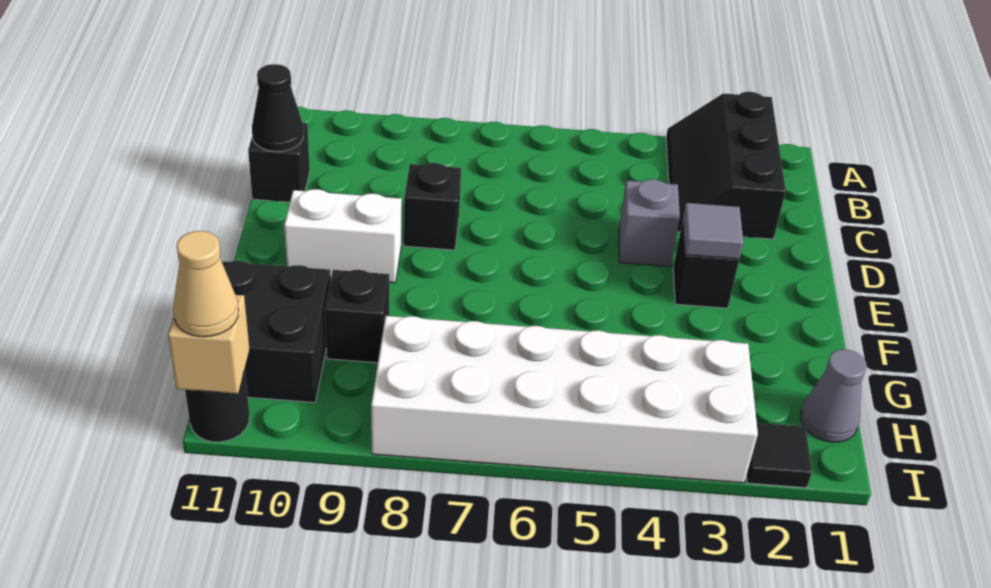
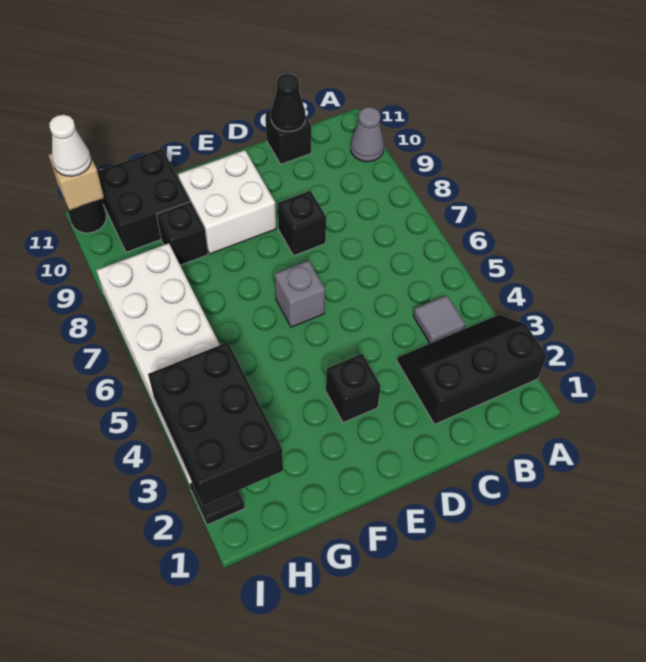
grey 1x1 brick [619,179,680,267] -> grey 1x1 brick moved to [275,261,325,327]
grey 1x1 tile [683,203,743,259] -> grey 1x1 tile moved to [413,295,465,343]
white 1x2 brick [284,189,402,283] -> white 2x2 brick [178,150,276,254]
grey 1x1 cone [801,349,867,442] -> grey 1x1 cone moved to [351,107,384,162]
none -> black 2x3 brick [148,342,283,505]
tan 1x1 cone [173,231,239,337] -> white 1x1 cone [49,115,91,176]

